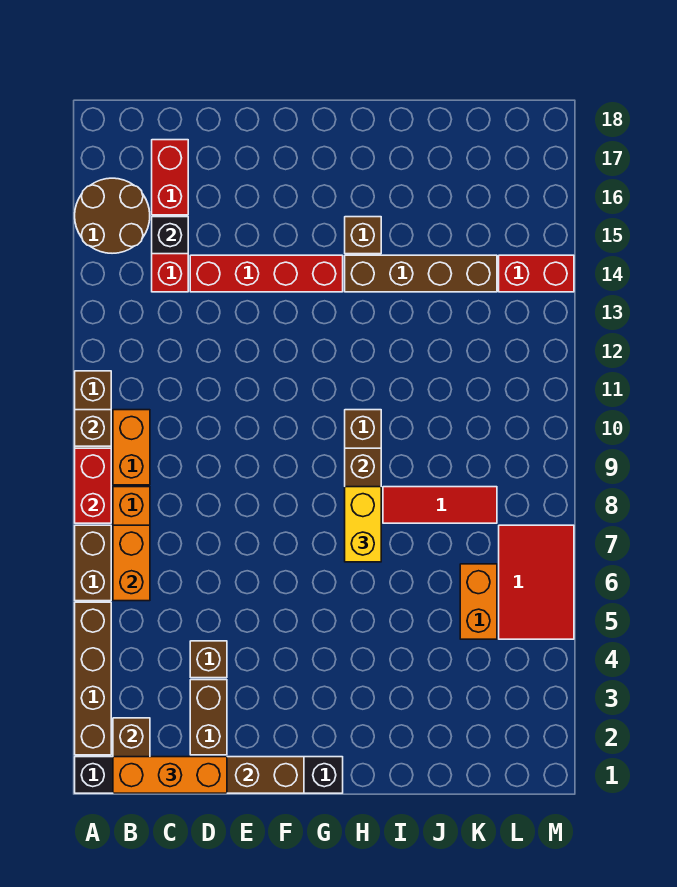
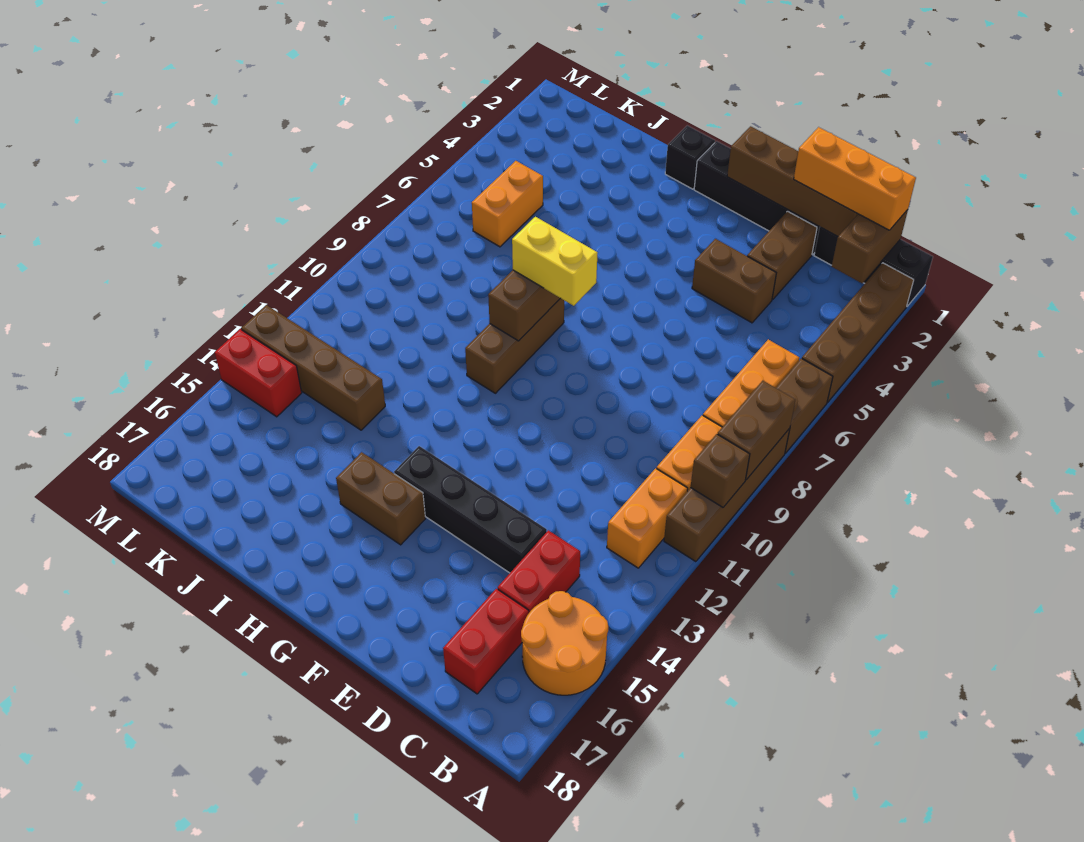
red 1x2 brick [75,448,111,523] -> brown 1x2 brick [718,381,795,480]
brown 2x2 round brick [75,178,150,253] -> orange 2x2 round brick [521,591,608,695]
orange 1x2 brick [113,525,150,601] -> orange 1x2 brick moved to [607,468,688,568]
black 1x1 brick [152,217,188,254] -> black 1x1 brick moved to [665,126,715,189]
brown 1x1 brick [190,641,227,678] -> brown 1x2 brick [692,239,776,323]
red 1x4 brick [190,255,343,292] -> black 1x4 brick [394,446,547,573]
yellow 1x2 brick [345,487,381,562] -> yellow 1x2 brick turned to [512,217,597,306]
brown 1x4 brick [345,255,497,292] -> brown 1x4 brick moved to [242,305,385,430]
brown 1x1 brick [345,217,381,254] -> brown 1x2 brick [336,452,426,545]
red 1x3 tile [383,487,497,523] -> none
red 2x3 tile [499,525,574,639] -> none

